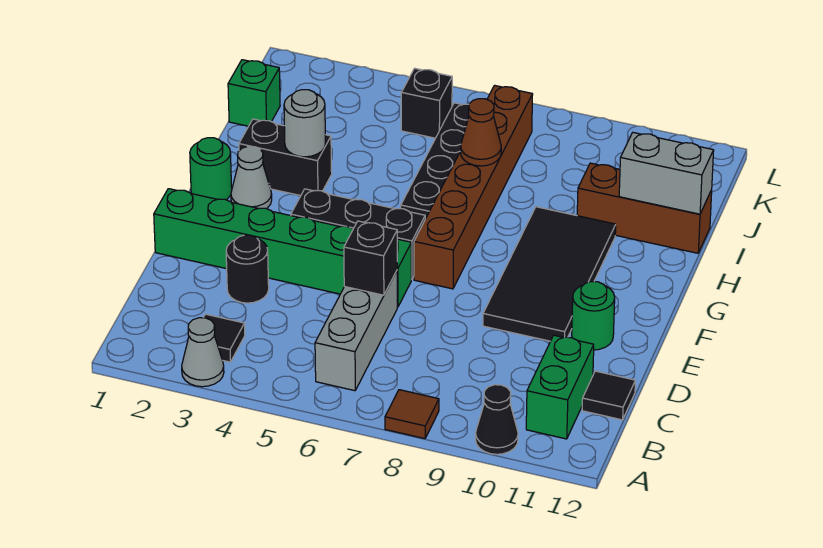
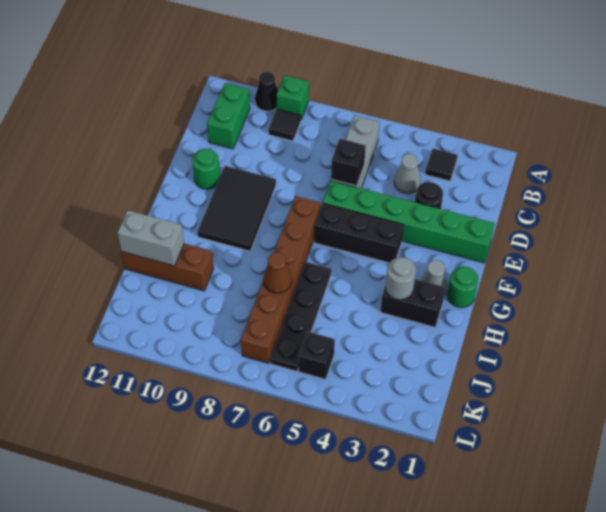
grey 1x1 cone [182,318,224,387] -> grey 1x1 cone moved to [394,154,421,193]
brown 1x1 tile [385,390,439,439] -> none
black 1x1 tile [582,371,635,420] -> black 1x1 tile moved to [269,109,301,141]
black 2x4 tile [483,207,616,341] -> black 2x3 tile [198,166,276,251]
green 1x1 brick [228,60,280,126] -> green 1x1 brick moved to [277,75,309,119]

